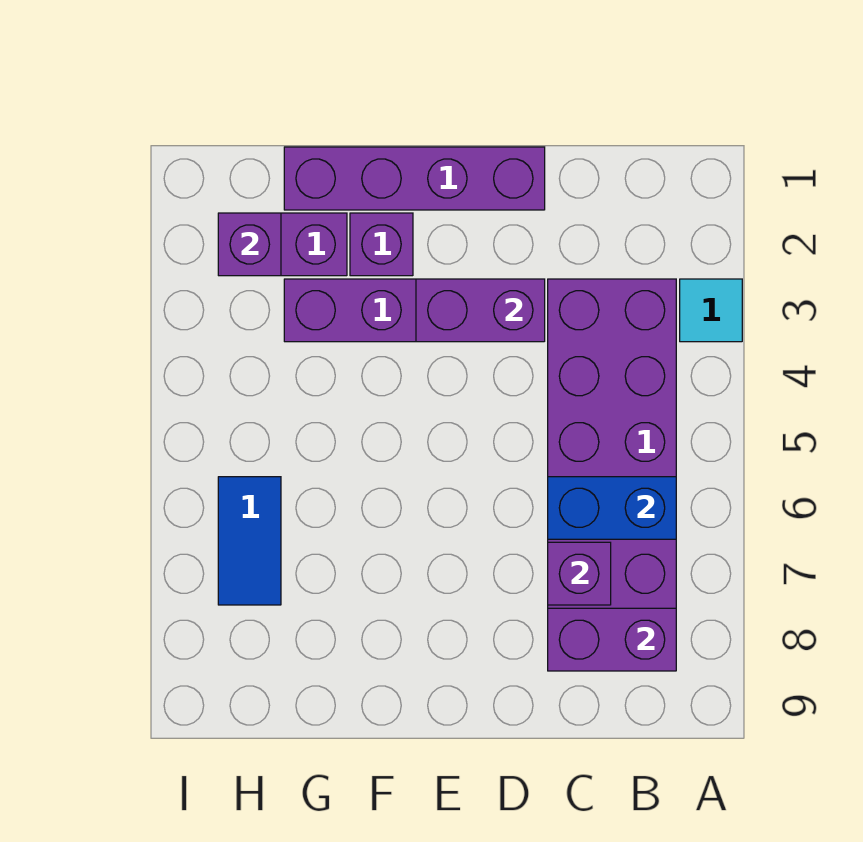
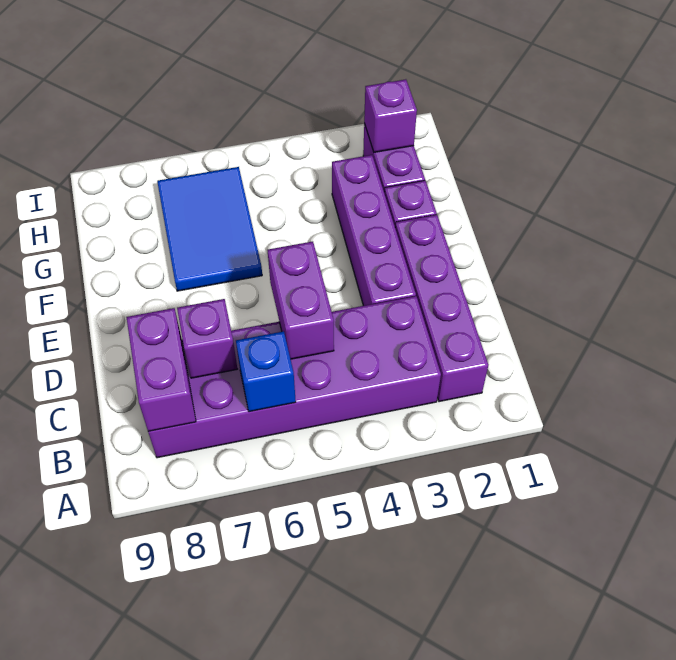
cyan 1x1 tile [680,279,742,342] -> none
blue 1x2 brick [548,477,676,539] -> blue 1x1 brick [236,331,296,412]
purple 1x4 brick [284,147,545,210] -> purple 1x4 brick moved to [395,215,488,402]
purple 1x2 brick [416,279,545,342] -> purple 1x2 brick moved to [268,242,334,359]
blue 1x2 tile [218,477,281,605] -> blue 2x3 tile [157,167,262,291]

